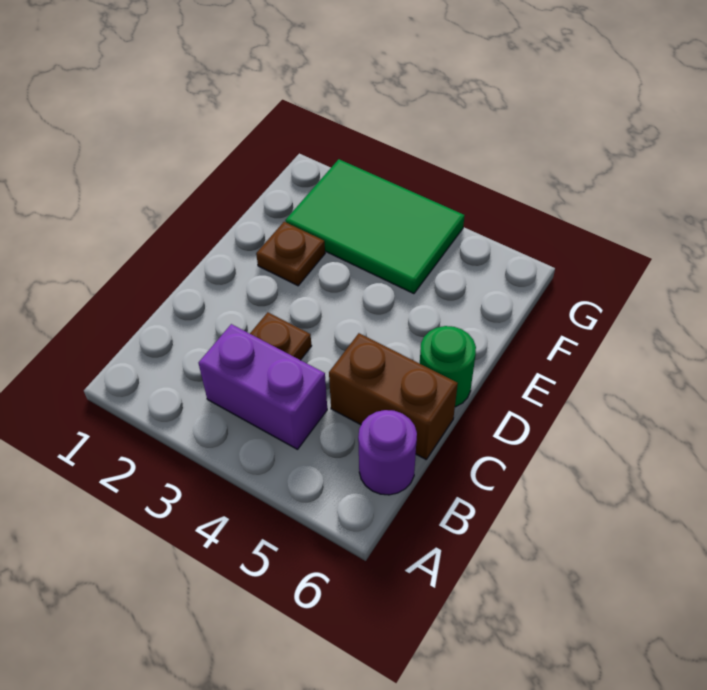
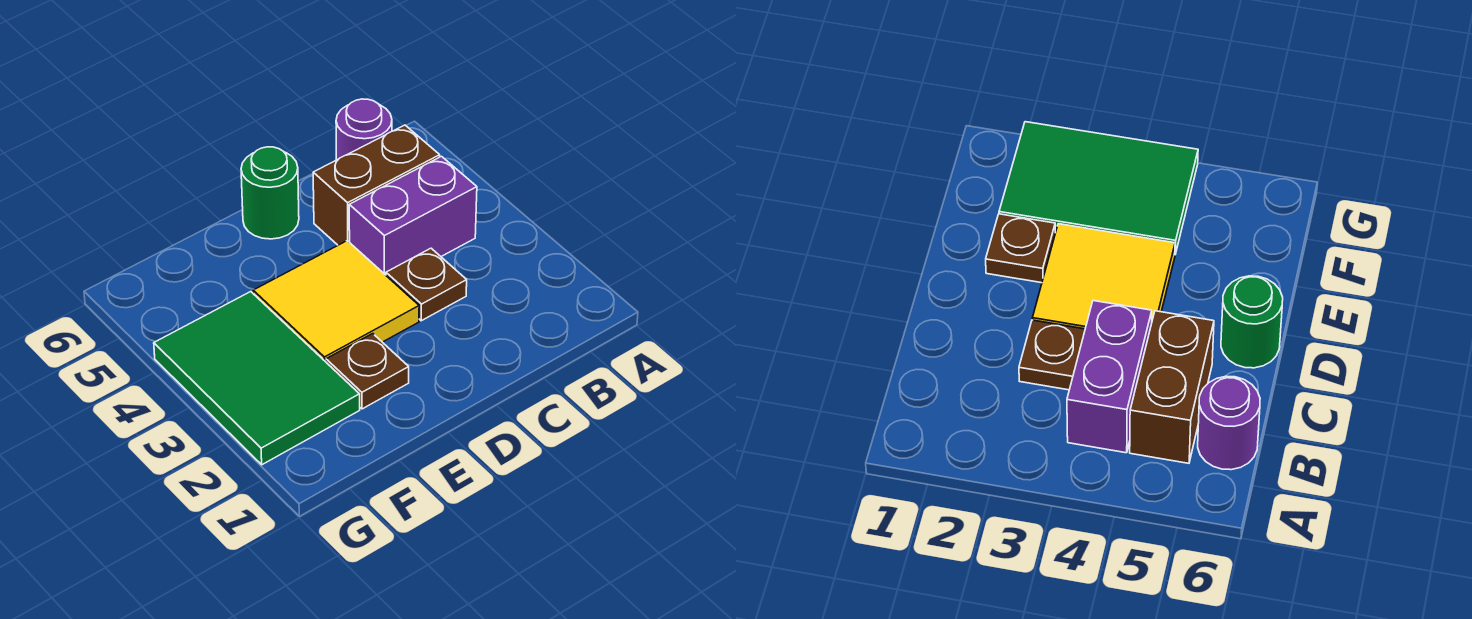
purple 1x2 brick [198,324,327,449] -> purple 1x2 brick turned to [349,156,477,275]
brown 1x2 brick [329,333,458,459] -> brown 1x2 brick turned to [313,125,440,245]
none -> yellow 2x2 tile [253,241,419,362]

